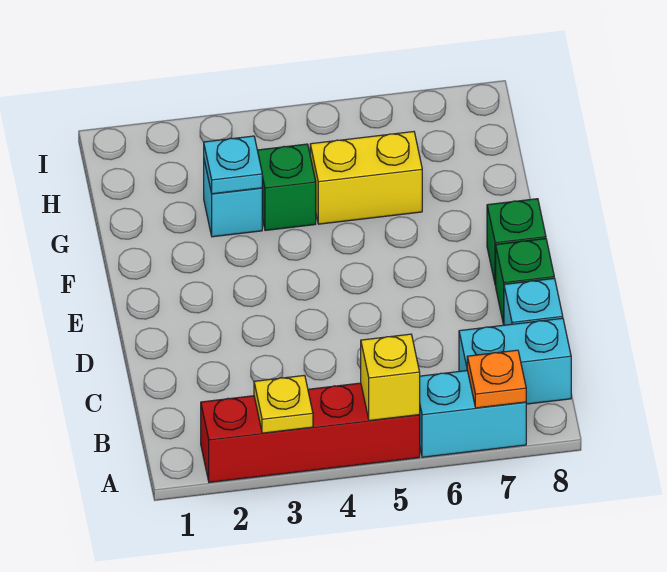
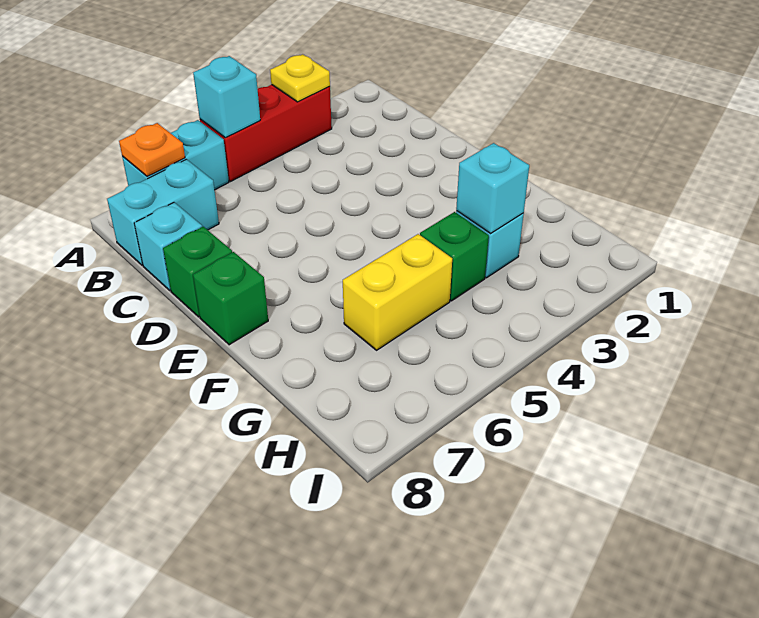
red 1x4 brick [201,383,420,482] -> red 1x3 brick [200,85,332,181]
yellow 1x1 brick [361,334,420,421] -> cyan 1x1 brick [193,56,260,138]
cyan 1x1 plate [204,136,262,194] -> cyan 1x1 brick [456,143,529,233]

